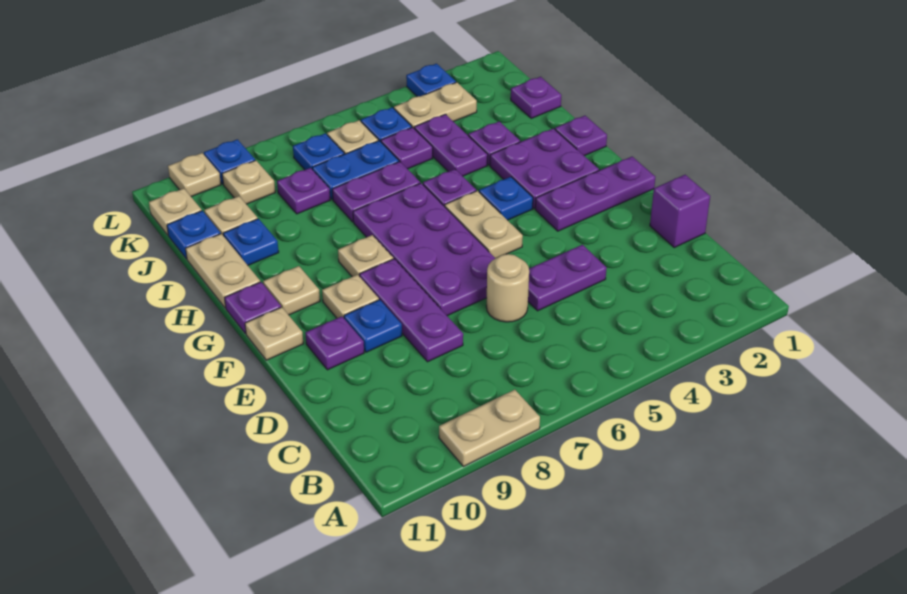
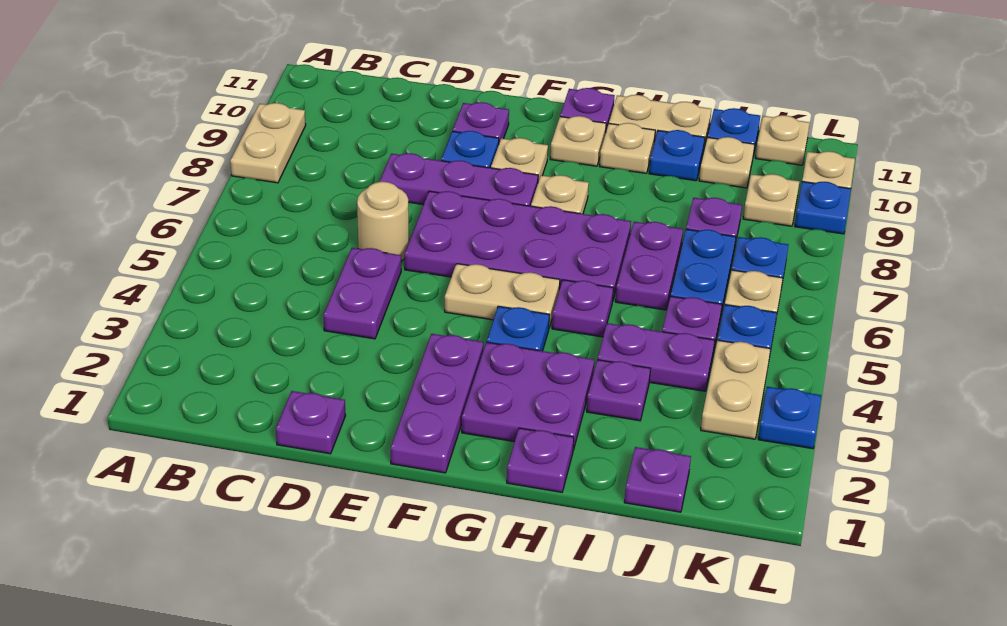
purple 1x1 brick [650,175,710,248] -> purple 1x1 plate [276,391,345,454]
tan 1x1 plate [245,307,303,360] -> tan 1x1 plate moved to [600,123,655,173]

